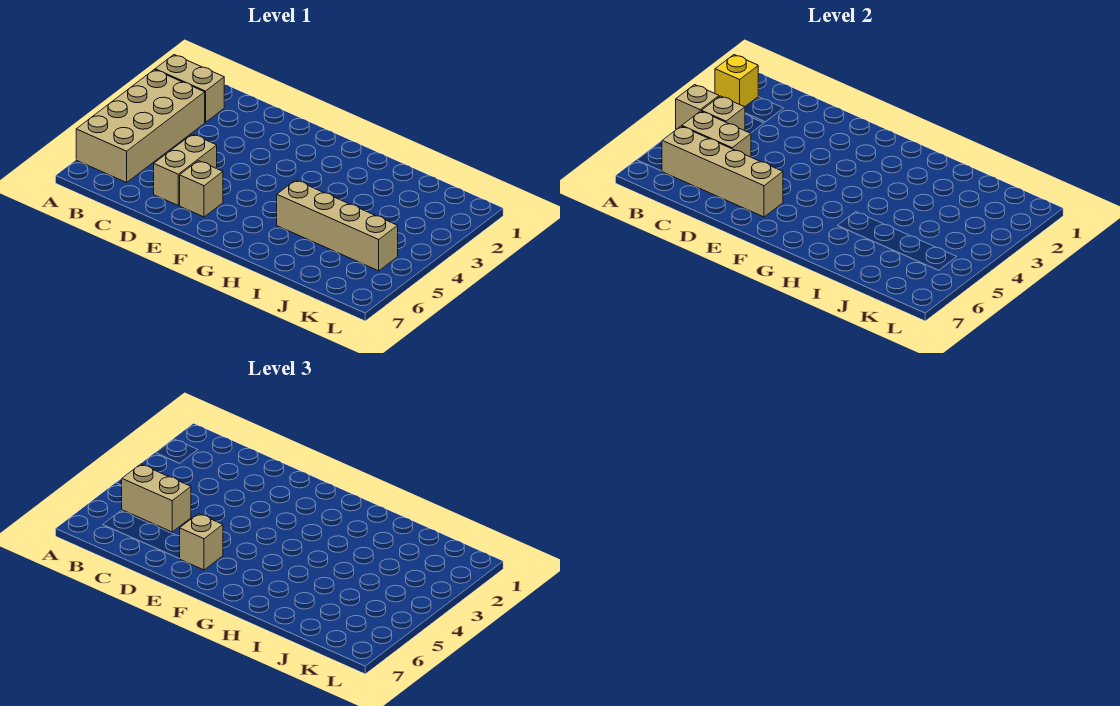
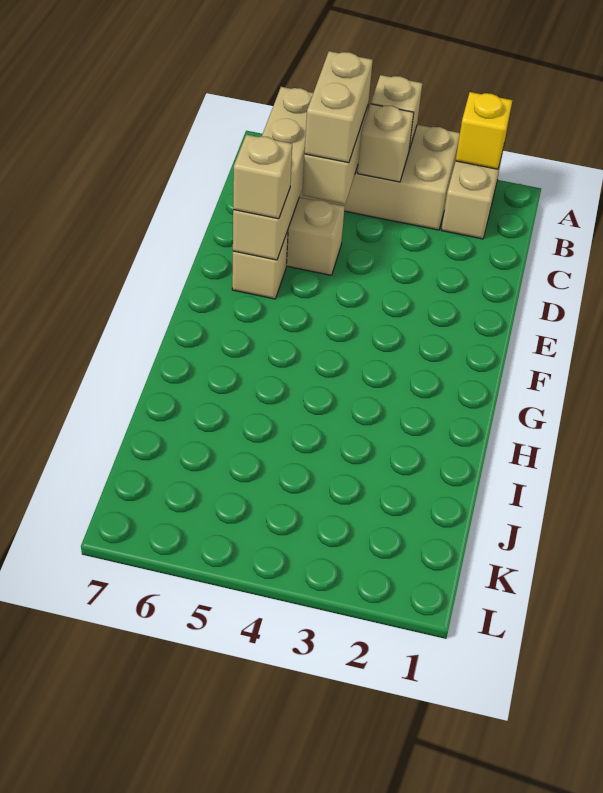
tan 1x4 brick [277,180,398,271] -> none

